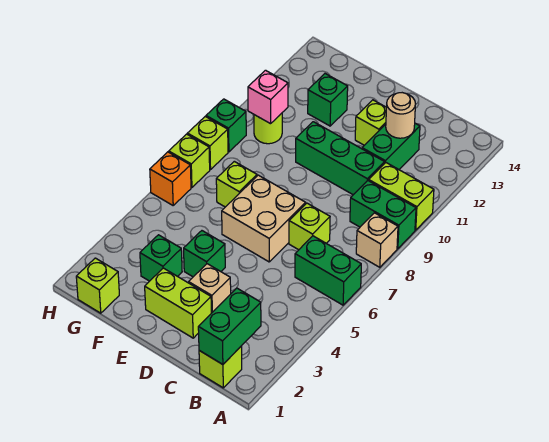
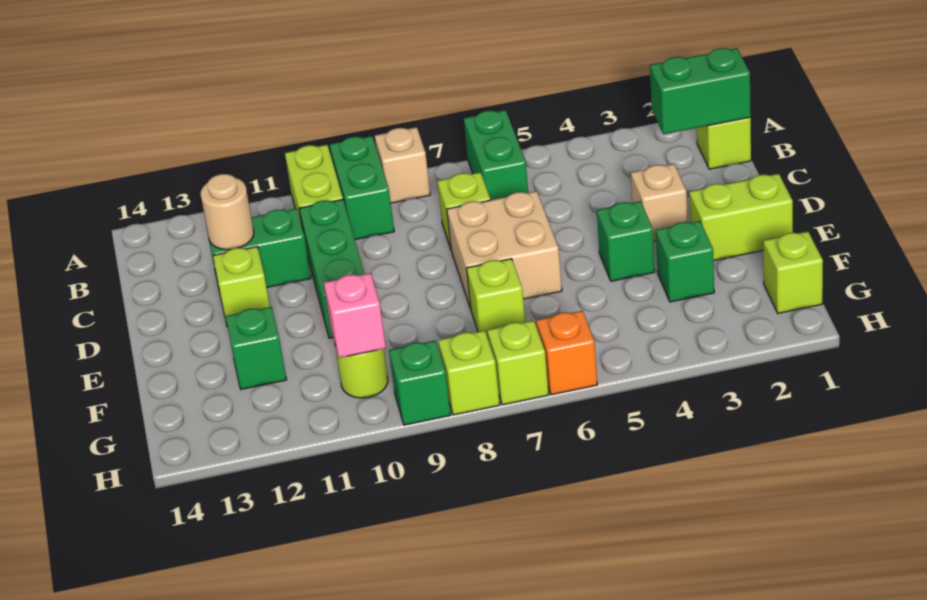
lime 1x2 brick [145,268,211,338] -> lime 1x2 brick turned to [689,174,793,261]

